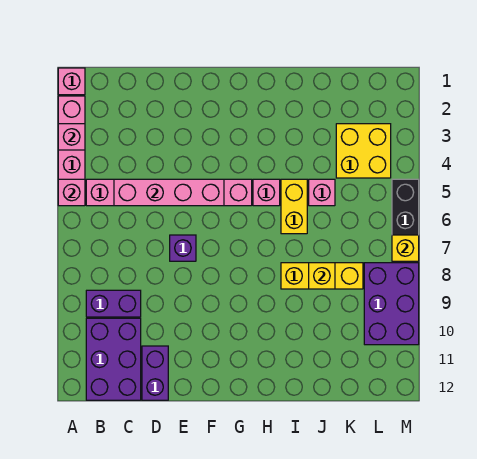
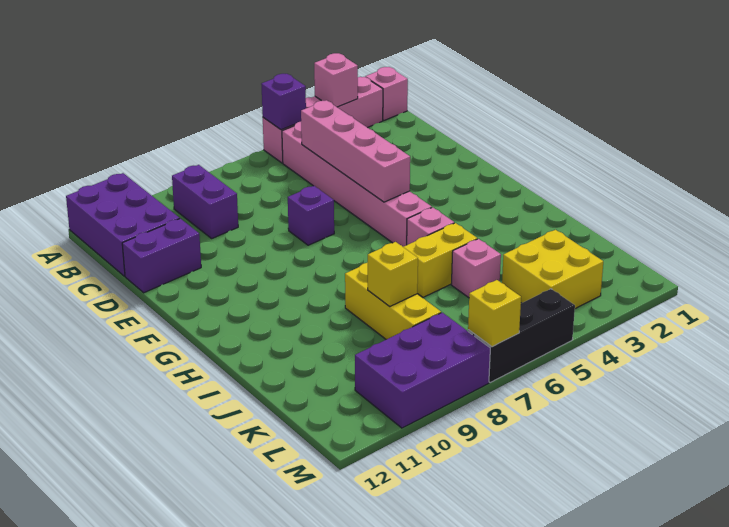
pink 1x1 brick [58,179,85,206] -> purple 1x1 brick [261,74,306,130]
purple 2x3 brick [86,318,141,400] -> purple 2x3 brick turned to [66,173,180,276]

